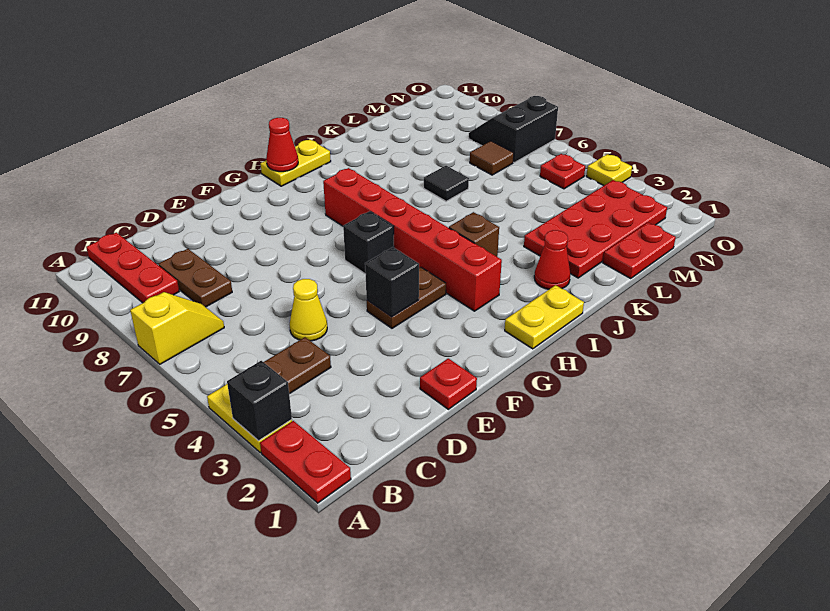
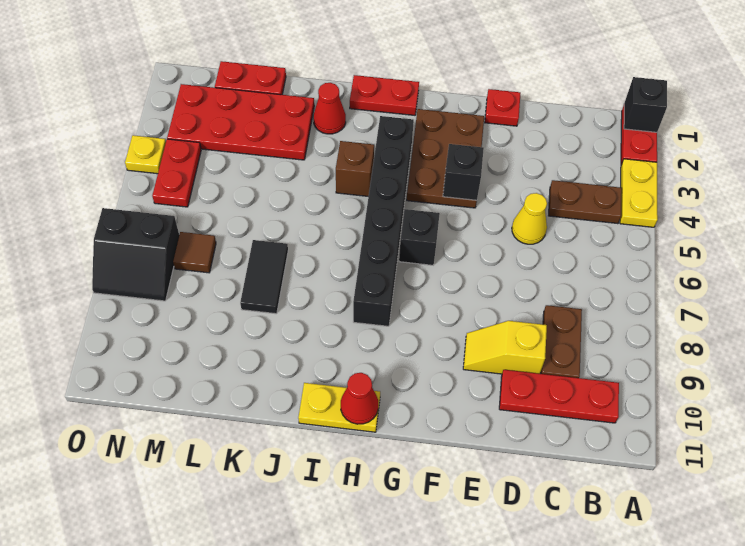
black 1x1 brick [227,361,292,441] -> black 1x1 brick moved to [624,77,667,132]
yellow 1x2 slope [130,292,224,364] -> yellow 1x2 slope moved to [463,321,547,374]
red 1x3 plate [86,232,179,303] -> red 1x3 plate turned to [499,370,619,423]
brown 1x2 plate [367,267,446,328] -> brown 2x3 plate [407,109,484,208]
yellow 1x2 plate [505,285,584,349] -> red 1x2 plate [350,75,419,115]
red 1x6 brick [323,168,502,311] -> black 1x6 brick [353,116,414,326]
black 1x1 tile [424,166,469,201] -> black 1x2 tile [240,240,288,314]
red 1x1 plate [540,154,585,189] -> red 1x2 plate [152,139,201,207]

